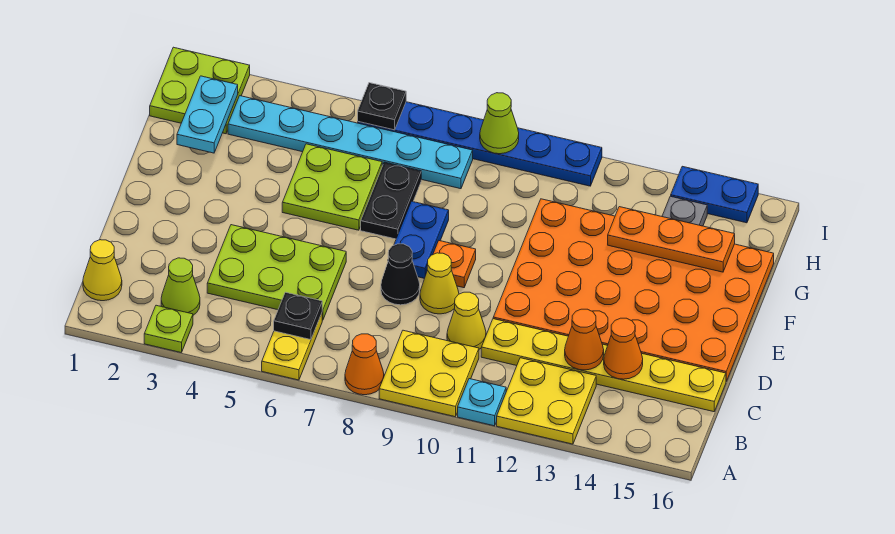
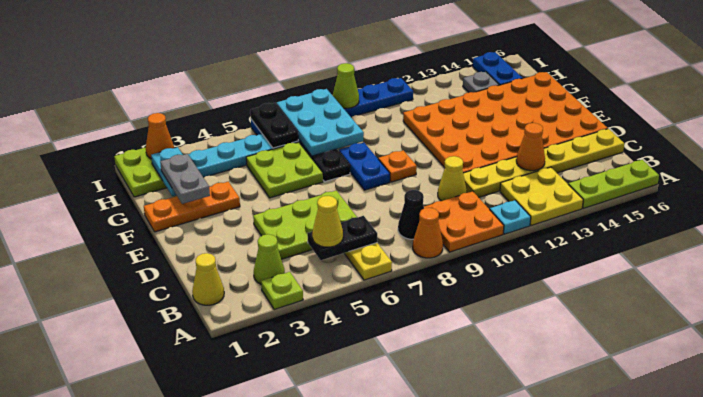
yellow 2x2 plate [379,330,479,417] -> orange 2x2 plate [424,191,504,252]
none -> lime 1x3 plate [568,160,659,208]
black 1x1 plate [274,292,322,340] -> black 1x2 plate [307,216,377,260]
orange 1x1 cone [604,318,643,379] -> orange 1x1 cone moved to [146,113,174,159]
black 1x1 cone [381,244,420,305] -> black 1x1 cone moved to [398,190,424,239]
yellow 1x1 cone [420,253,459,314] -> yellow 1x1 cone moved to [312,196,343,247]
none -> grey 1x2 plate [160,154,210,204]
none -> cyan 2x3 plate [277,89,364,156]
orange 1x3 plate [608,207,735,272] -> orange 1x3 plate moved to [144,182,240,232]
black 1x1 plate [358,83,406,130] -> black 1x2 plate [250,103,298,148]
blue 1x2 plate [671,166,758,223] -> blue 1x2 plate turned to [473,52,523,85]

